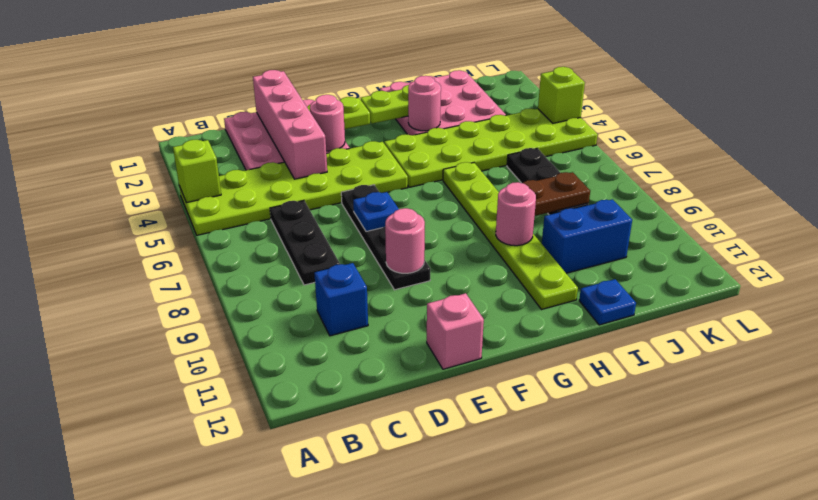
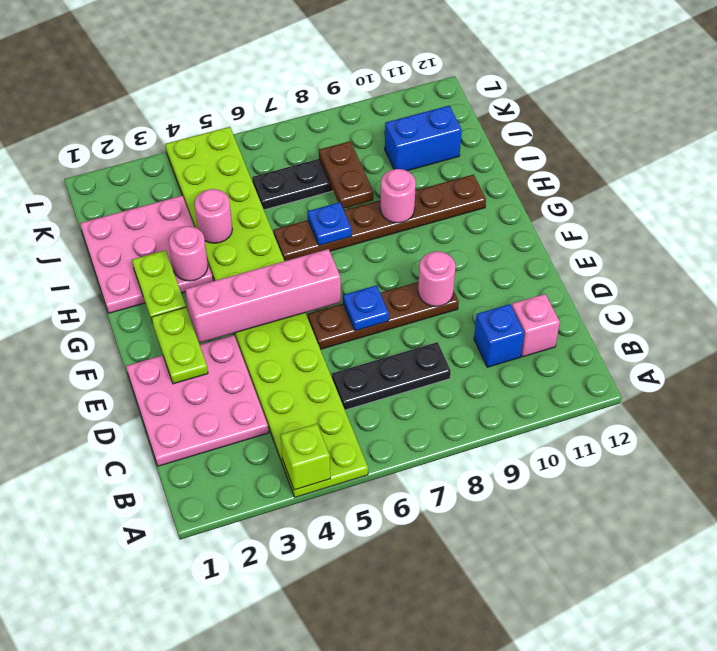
pink 1x4 brick [253,70,327,179] -> pink 1x4 brick moved to [185,249,341,343]
pink 1x1 round brick [310,95,345,151] -> pink 1x1 round brick moved to [195,189,232,243]
black 1x4 plate [341,185,430,290] -> brown 1x4 plate [308,282,459,349]
pink 1x1 brick [427,293,484,369] -> pink 1x1 brick moved to [512,294,560,357]
lime 1x6 plate [443,162,578,310] -> brown 1x6 plate [274,175,486,261]
blue 1x2 brick [542,199,632,273] -> blue 1x2 brick turned to [385,106,462,171]
blue 1x1 plate [579,279,636,325] -> blue 1x1 plate moved to [308,202,352,246]
lime 1x1 brick [538,67,585,123] -> none

